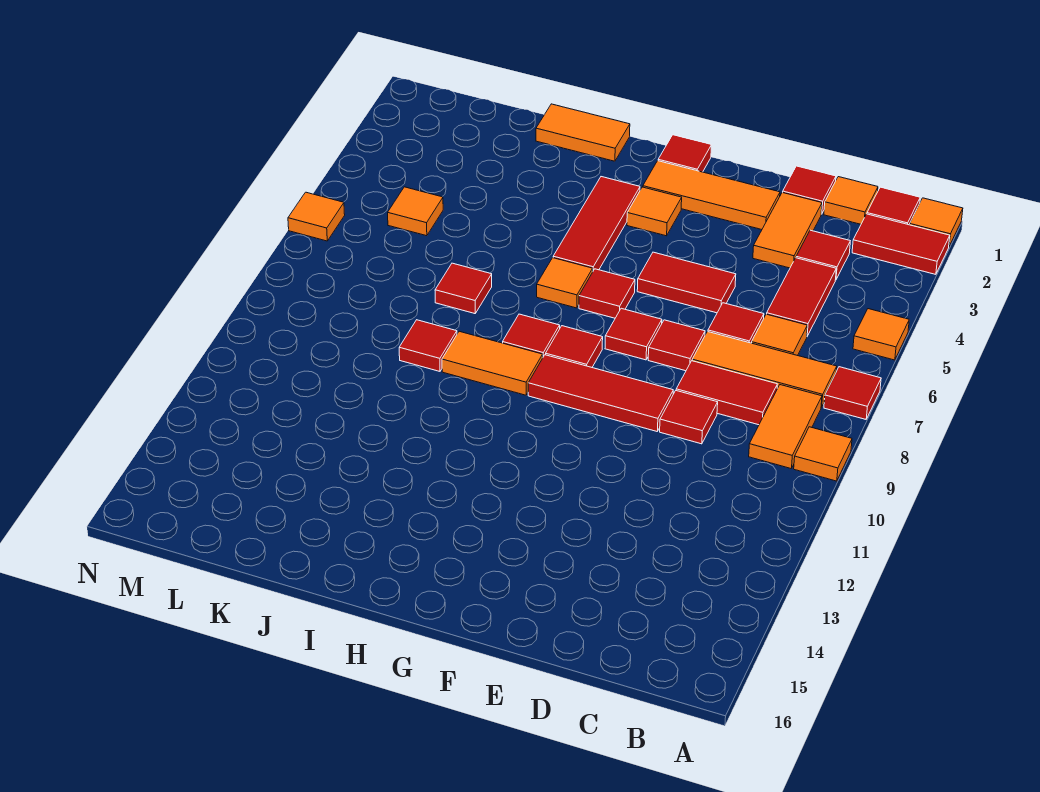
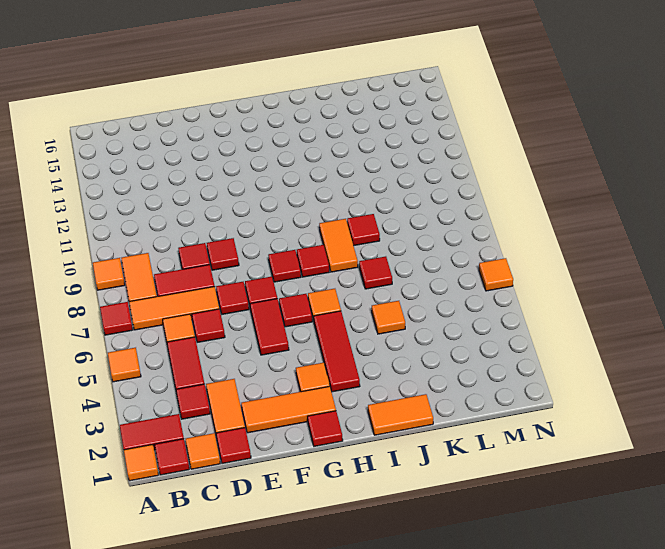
red 1x2 tile [637,252,736,313] -> red 1x2 tile turned to [250,299,289,355]
red 1x3 tile [528,355,673,431] -> red 1x1 tile [207,238,239,270]
orange 1x2 tile [442,331,543,395] -> orange 1x2 tile turned to [319,219,358,272]
orange 1x1 tile [388,187,443,236] -> orange 1x1 tile moved to [372,301,405,334]

